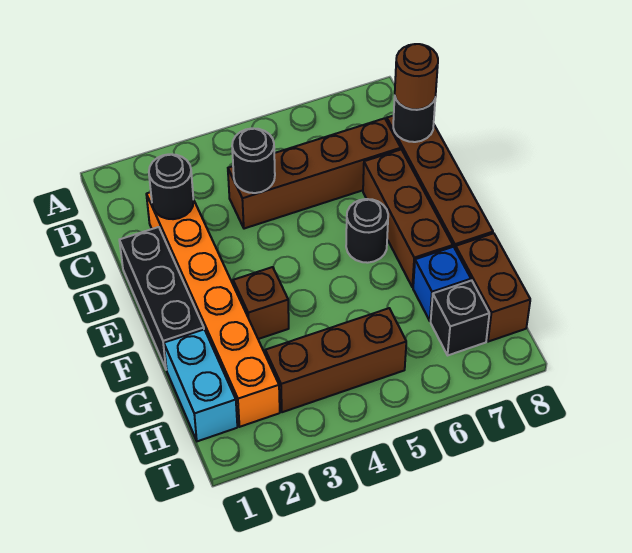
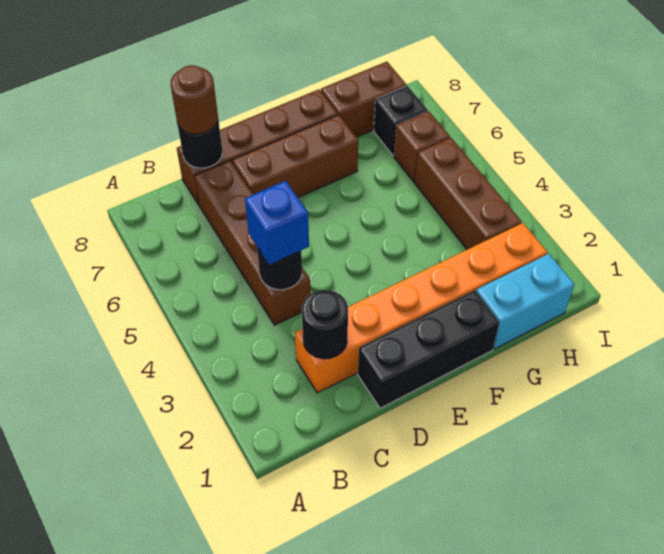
black 1x1 round brick [346,199,388,263] -> none
brown 1x1 brick [233,267,289,339] -> brown 1x1 brick moved to [394,111,450,182]
blue 1x1 brick [413,247,471,321] -> blue 1x1 brick moved to [245,181,309,265]

